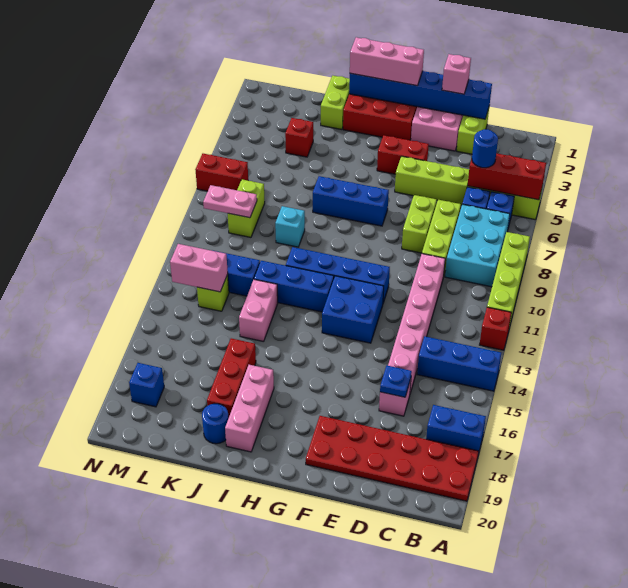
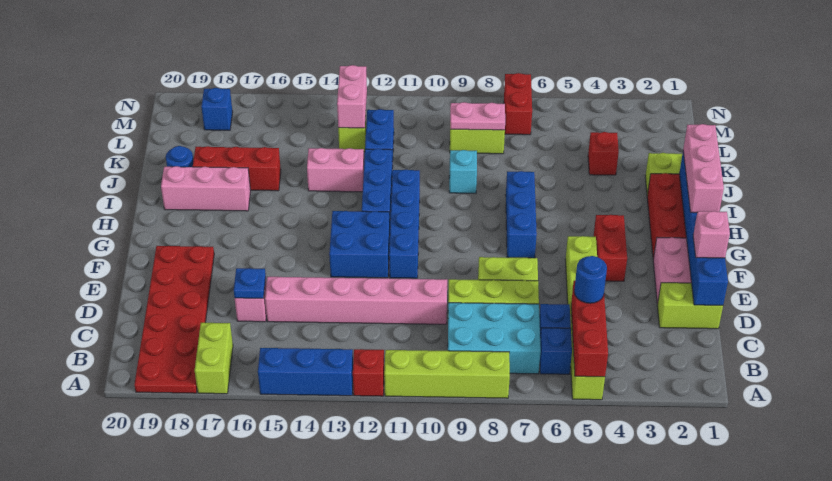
blue 1x3 brick [417,336,501,391] -> blue 1x3 brick turned to [258,348,353,396]
blue 1x2 brick [426,405,486,454] -> lime 1x2 brick [195,323,233,394]
pink 1x2 plate [203,185,257,218] -> pink 1x2 plate turned to [450,102,505,130]

